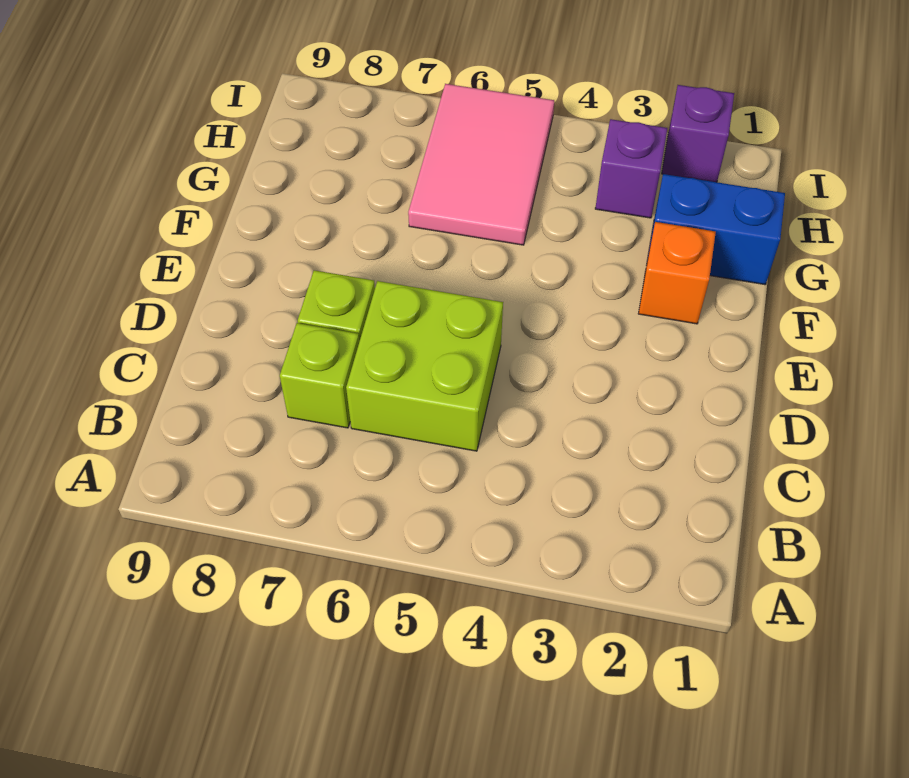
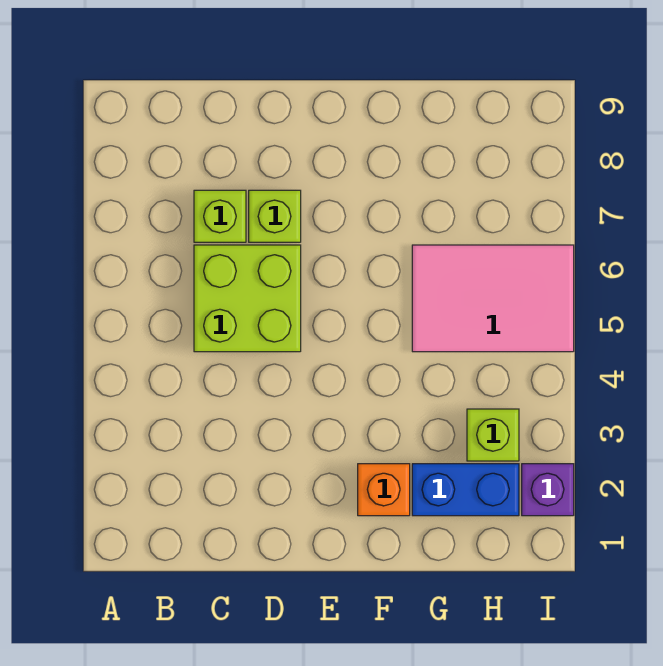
blue 1x2 brick [647,174,785,285] -> blue 1x2 brick turned to [412,464,519,516]
purple 1x1 brick [595,119,667,218] -> lime 1x1 brick [467,409,519,461]

